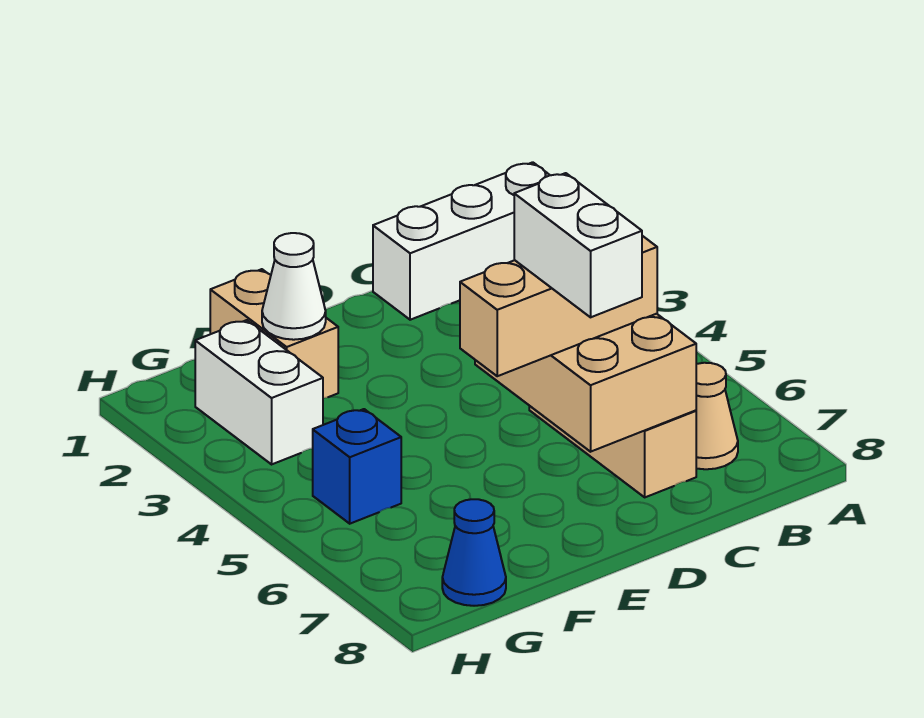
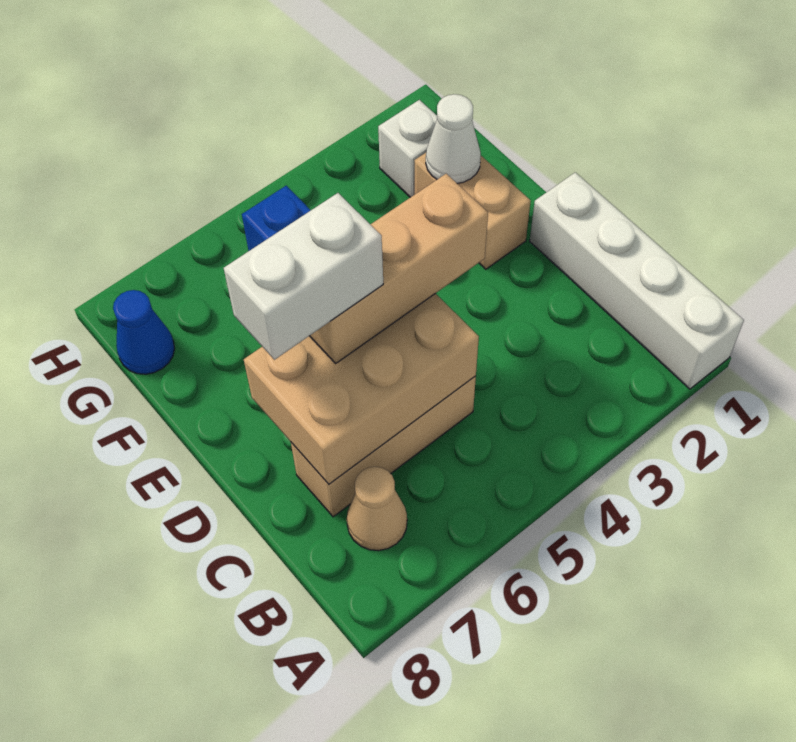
white 1x3 brick [373,162,550,320] -> white 1x4 brick [530,172,744,389]
tan 1x3 brick [460,236,657,376] -> tan 1x3 brick turned to [310,174,488,363]
tan 1x2 brick [210,269,338,398] -> tan 1x2 brick turned to [414,153,531,269]
white 1x2 brick [195,320,323,464] -> white 1x1 brick [378,100,437,197]

